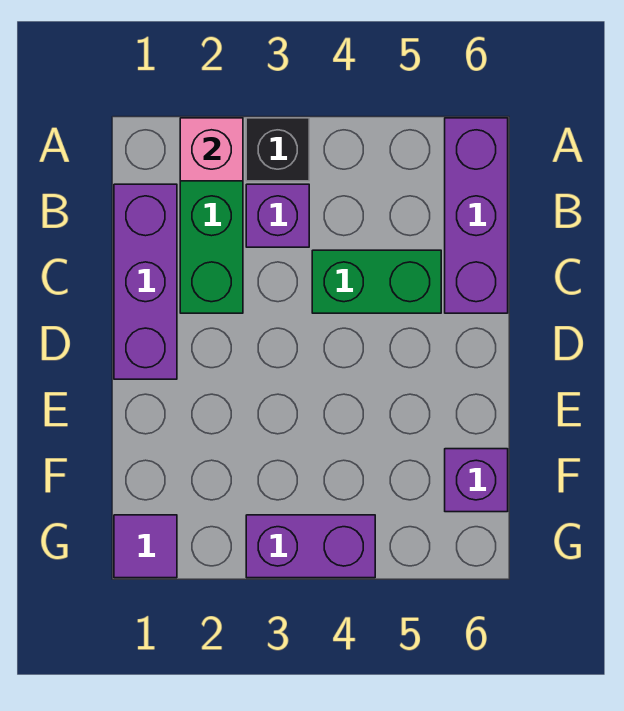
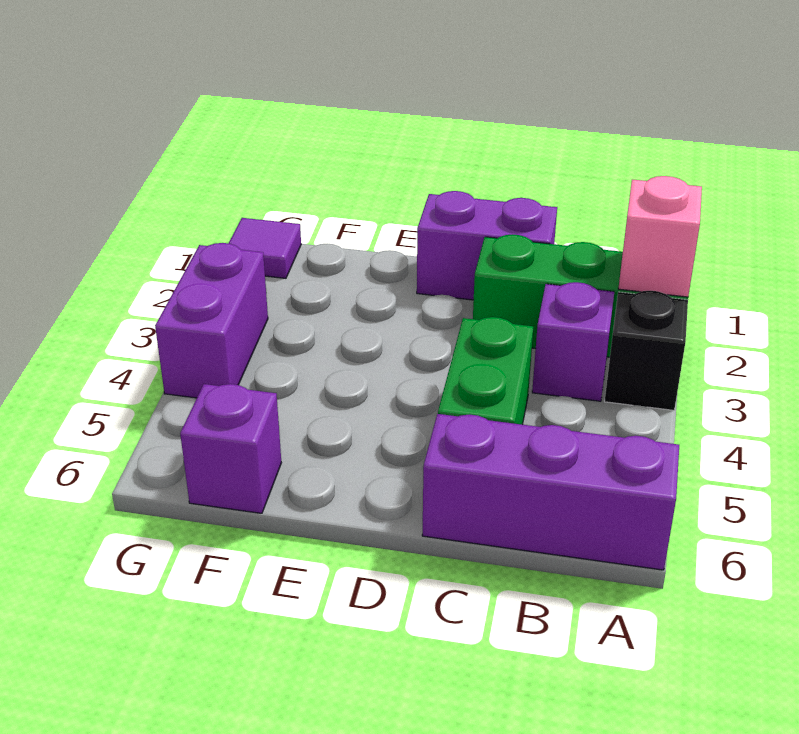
purple 1x3 brick [114,184,177,379] -> purple 1x2 brick [417,191,557,300]

